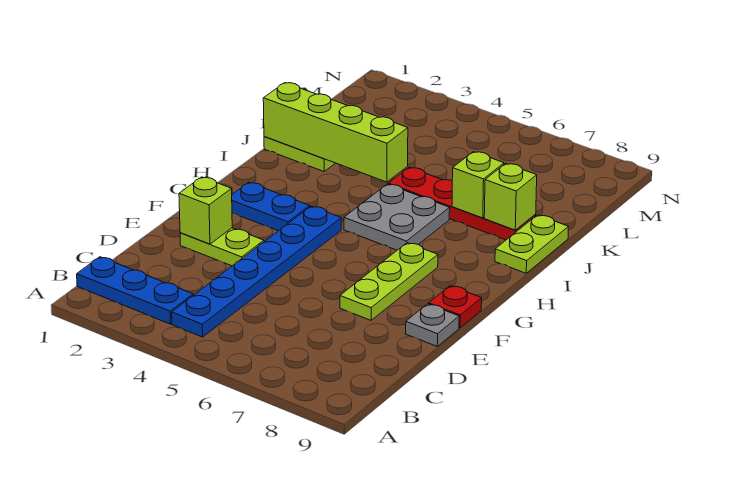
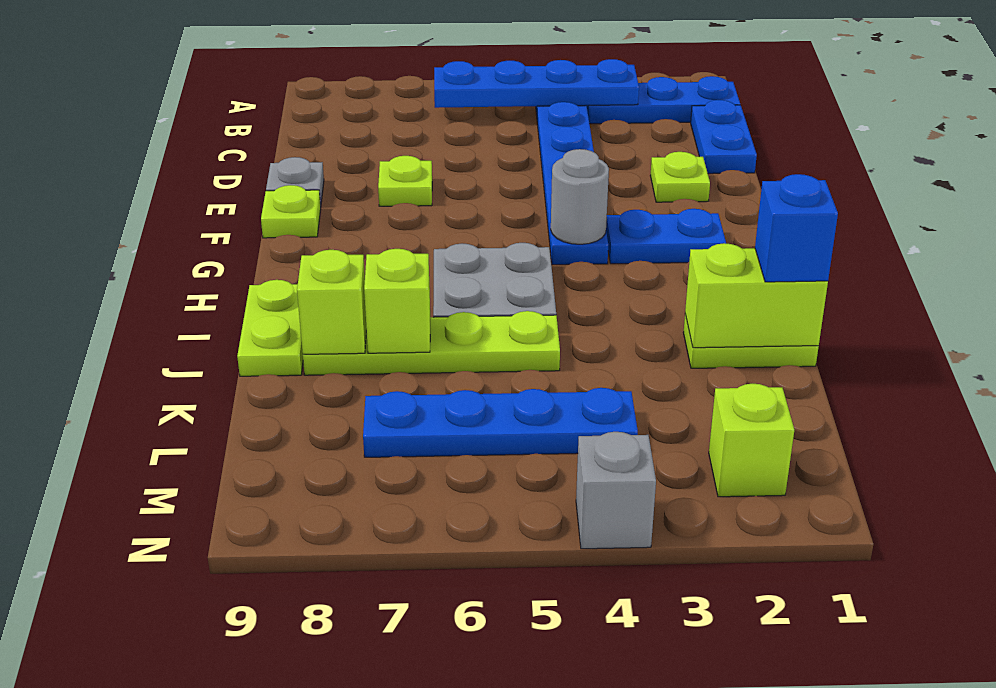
none -> blue 1x4 plate [434,59,639,108]
none -> blue 1x2 plate [691,100,757,174]
lime 1x2 plate [180,228,264,266] -> lime 1x1 plate [650,152,710,202]
lime 1x1 brick [179,177,232,244] -> lime 1x1 brick moved to [709,384,794,497]
lime 1x3 plate [340,243,438,320] -> lime 1x1 plate [378,156,432,206]
red 1x1 plate [429,286,482,328] -> lime 1x1 plate [261,185,321,238]
none -> grey 1x1 round brick [551,149,609,244]
lime 1x4 brick [263,83,408,182] -> lime 1x2 brick [685,243,828,348]
none -> blue 1x1 brick [755,174,838,282]
red 1x4 plate [388,167,536,240] -> lime 1x4 plate [303,311,560,375]
none -> blue 1x4 plate [363,388,638,457]
none -> grey 1x1 brick [576,432,656,549]

